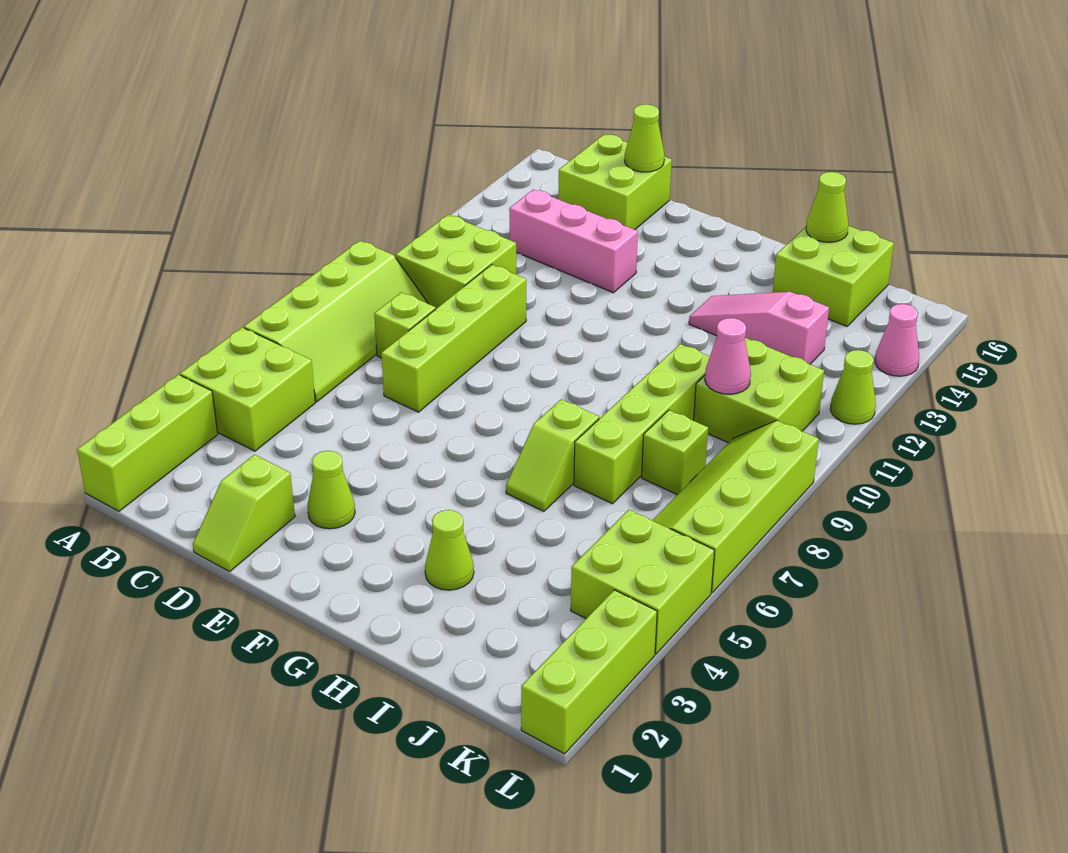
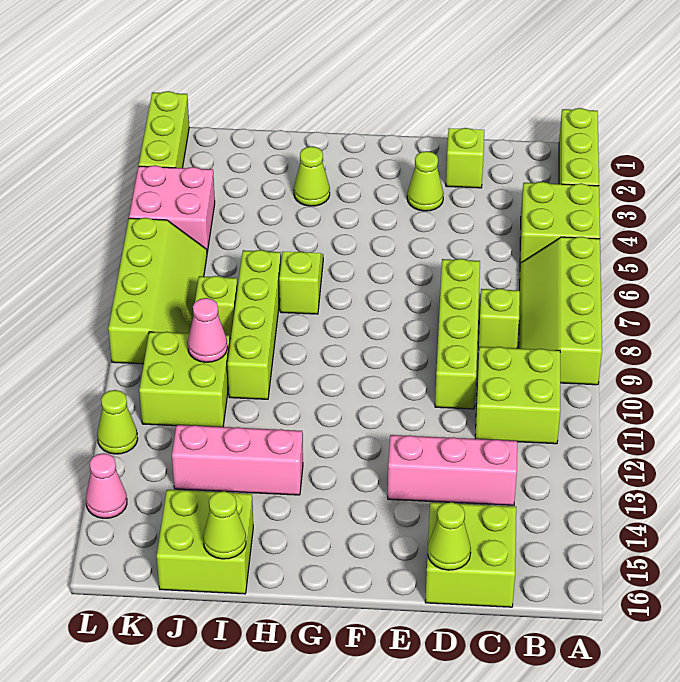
pink 1x3 slope [689,292,829,364] -> pink 1x3 brick [172,425,303,495]
lime 2x2 brick [571,510,714,654] -> pink 2x2 brick [129,165,215,252]

